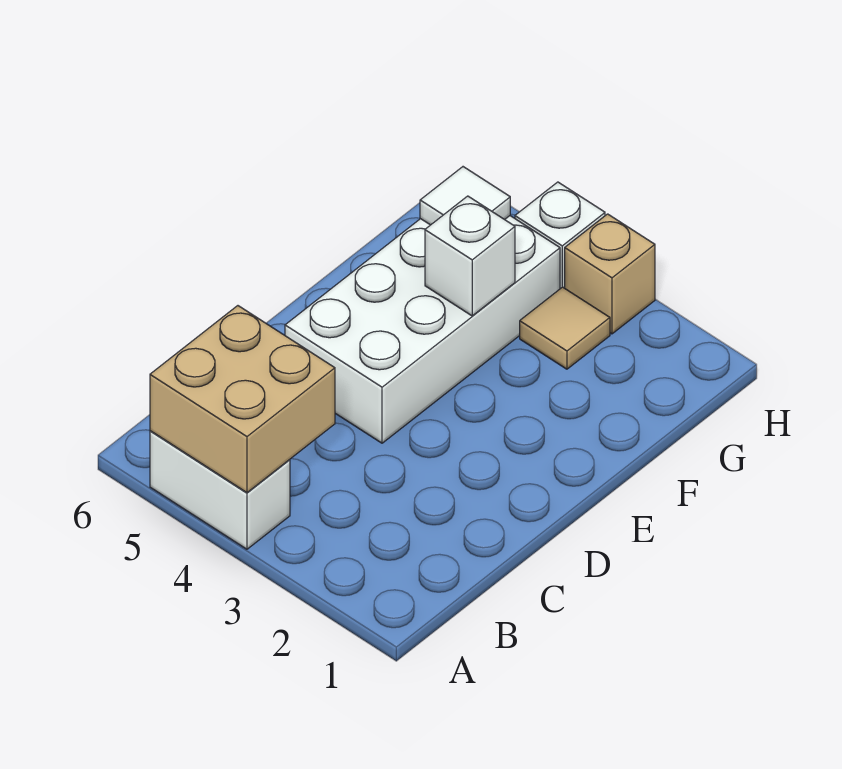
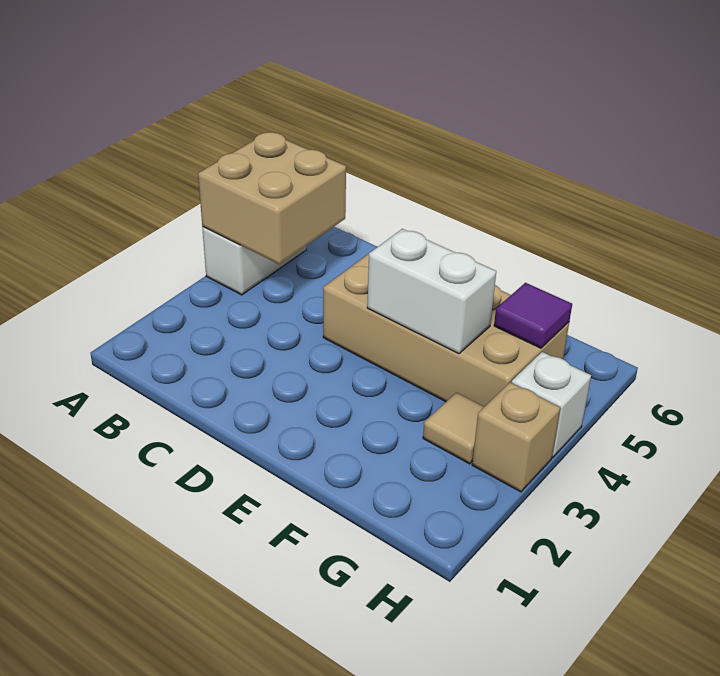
white 2x4 brick [285,216,560,443] -> tan 2x4 brick [323,254,569,407]
white 1x1 brick [425,196,515,316] -> white 1x2 brick [367,229,496,354]
white 1x1 tile [420,167,510,225] -> purple 1x1 tile [494,283,572,348]

